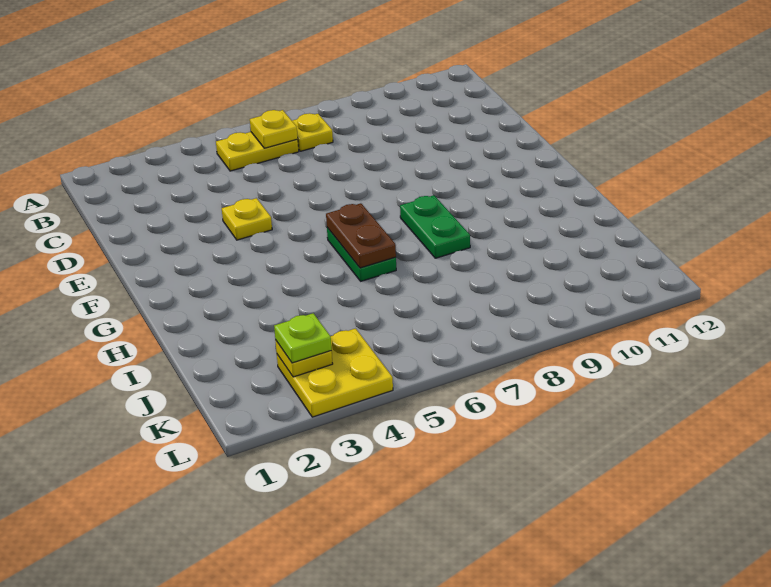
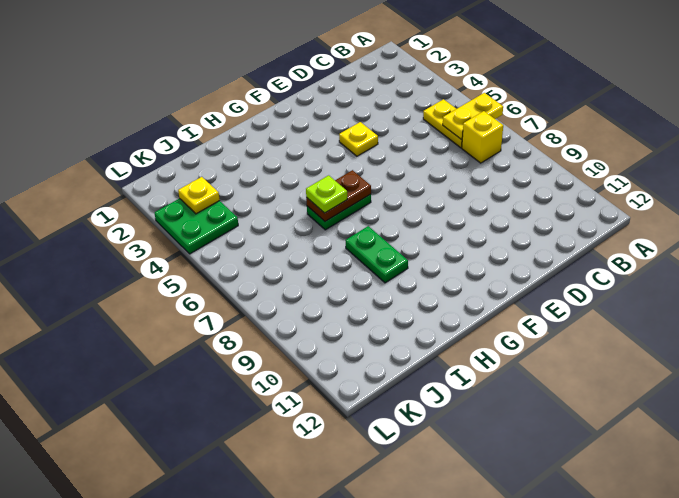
yellow 1x1 plate [250,110,298,148] -> yellow 1x2 plate [443,93,503,139]
yellow 1x1 plate [292,113,333,151] -> yellow 1x1 brick [462,111,503,163]
green 1x2 plate [400,195,470,258] -> green 1x2 plate turned to [345,226,408,283]
yellow 2x2 plate [277,329,393,417] -> green 2x2 plate [154,198,238,254]
lime 1x1 plate [274,313,332,363] -> lime 1x1 plate moved to [306,175,347,213]

